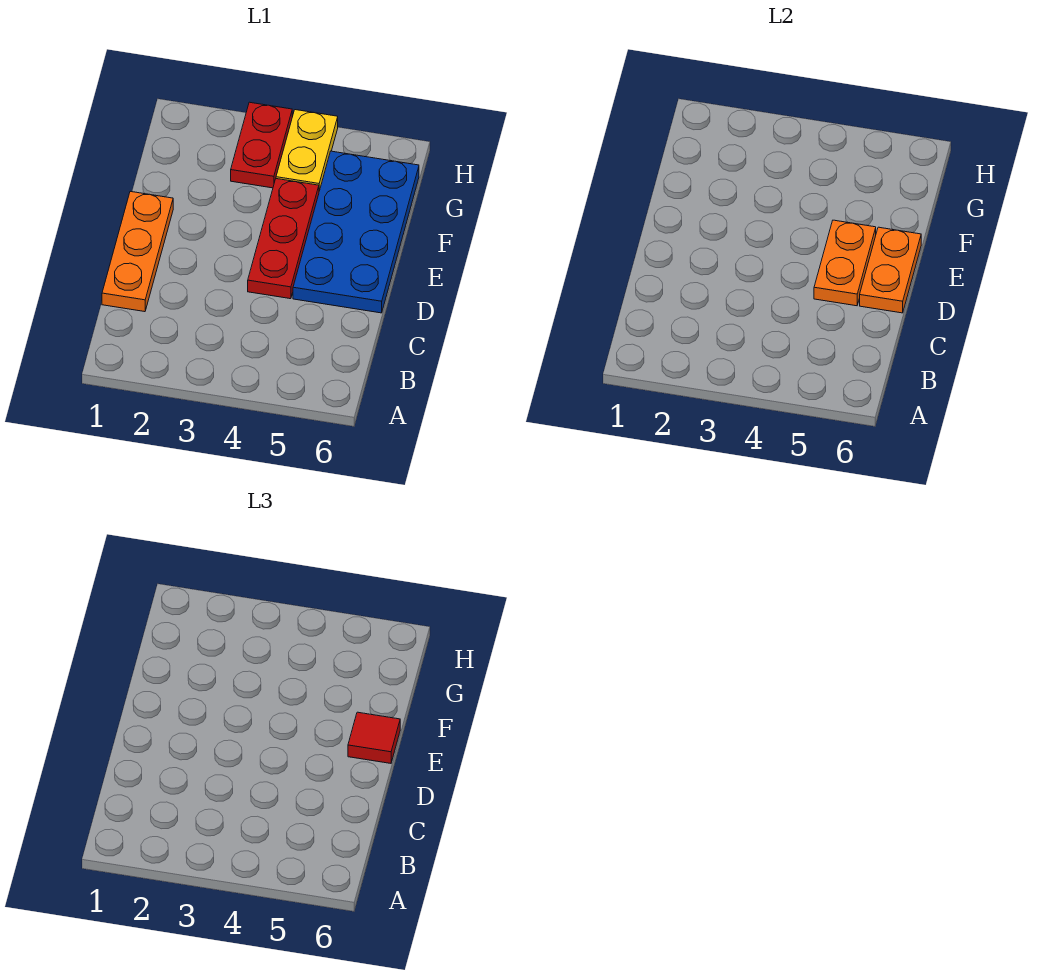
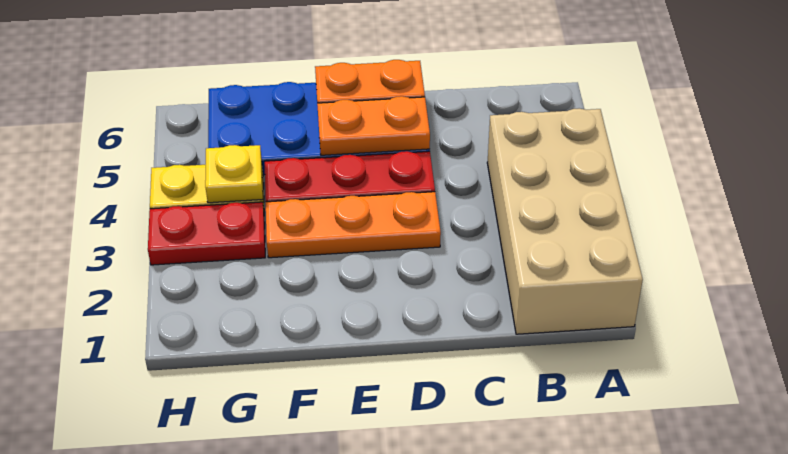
none -> tan 2x4 brick [487,108,643,334]
orange 1x3 plate [102,191,173,312] -> orange 1x3 plate moved to [266,192,441,258]
red 1x1 tile [348,712,400,763] -> none
none -> yellow 1x1 plate [205,145,263,203]

